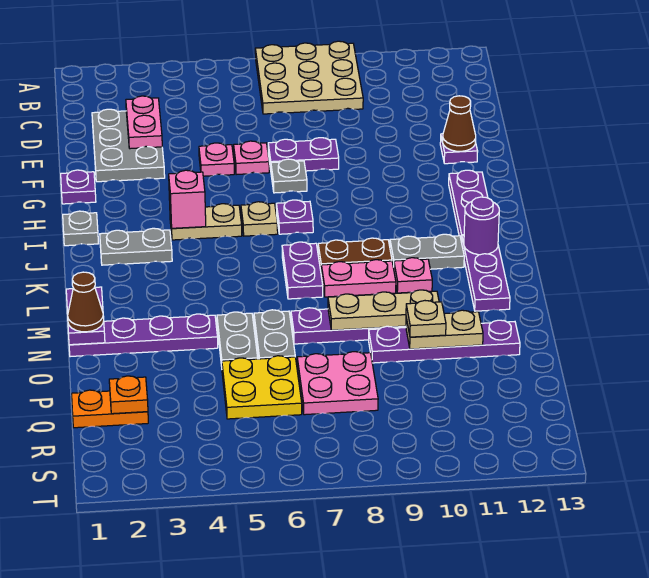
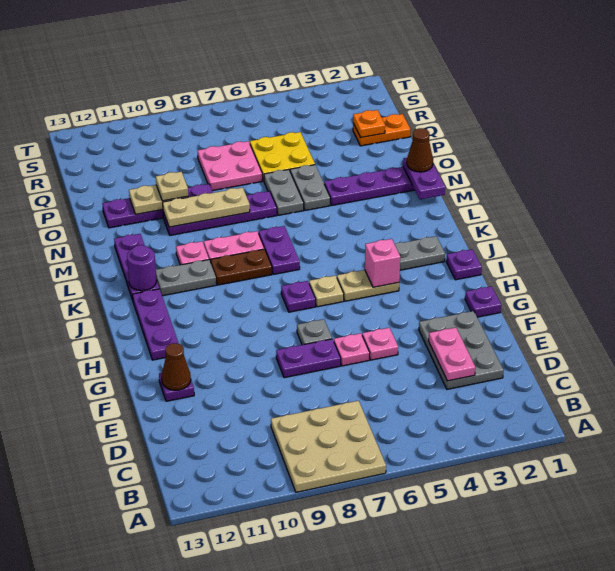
grey 1x1 plate [63,211,99,246] -> purple 1x1 plate [446,249,482,280]

